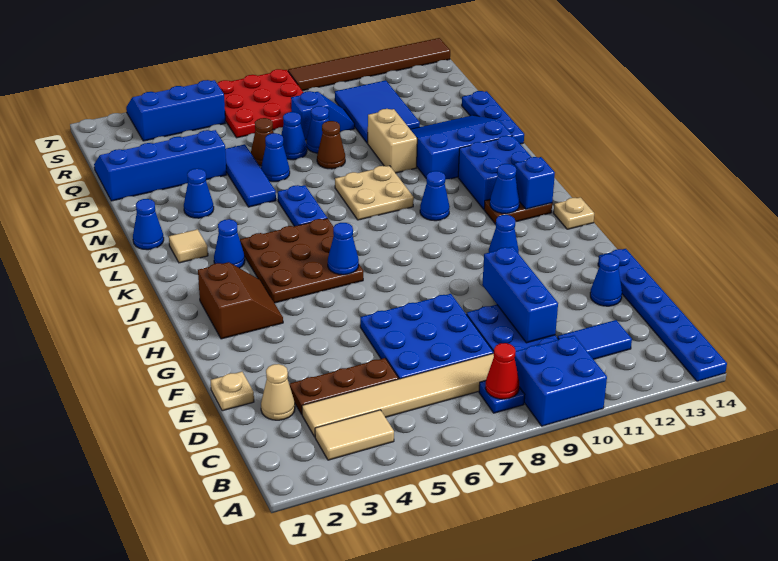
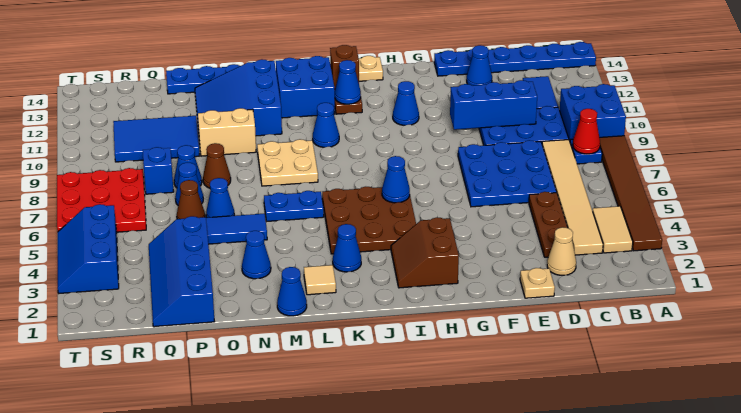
brown 2x2 slope [198,262,283,339] -> brown 2x2 slope turned to [391,217,459,288]
blue 1x1 brick [515,157,555,209] -> brown 1x1 brick [330,45,359,89]
brown 1x6 tile [288,38,450,91] -> brown 1x6 tile moved to [599,136,662,251]

